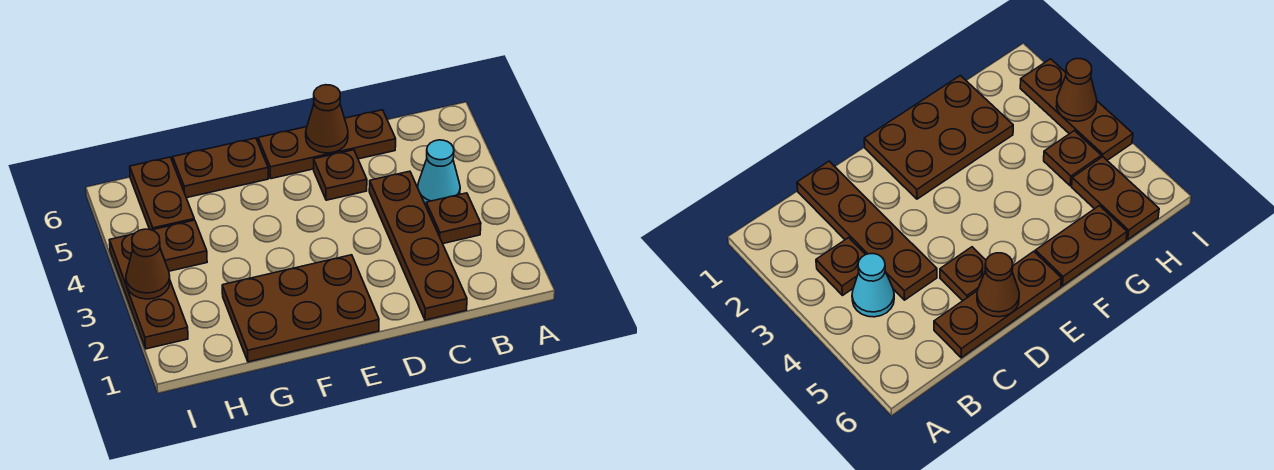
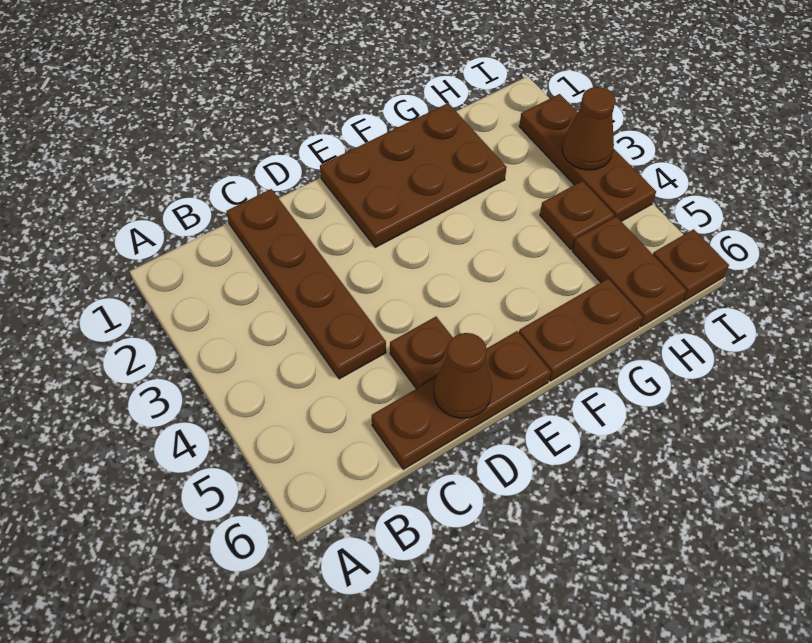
brown 1x1 plate [426,193,481,244] -> brown 1x1 plate moved to [653,229,729,301]
cyan 1x1 cone [418,140,460,205] -> none

